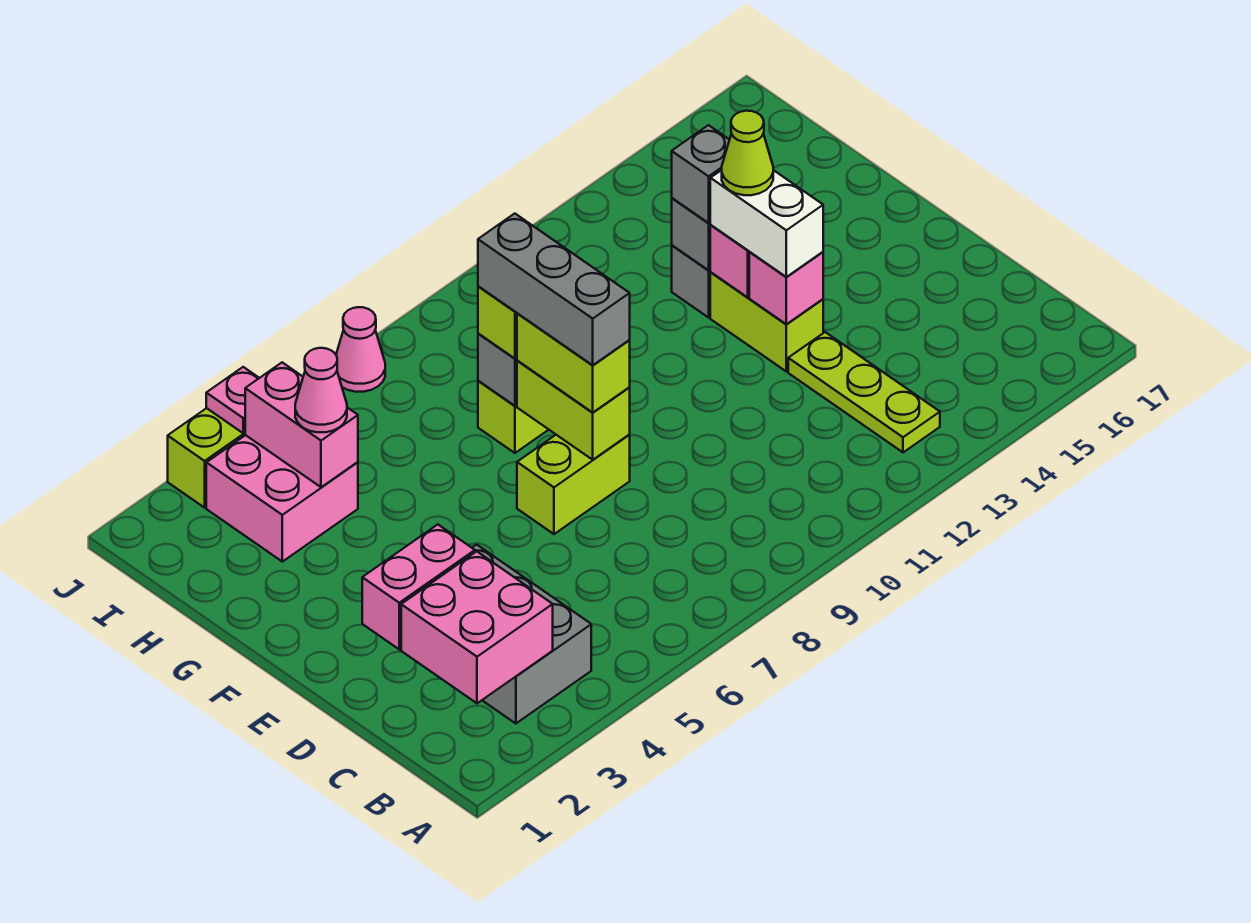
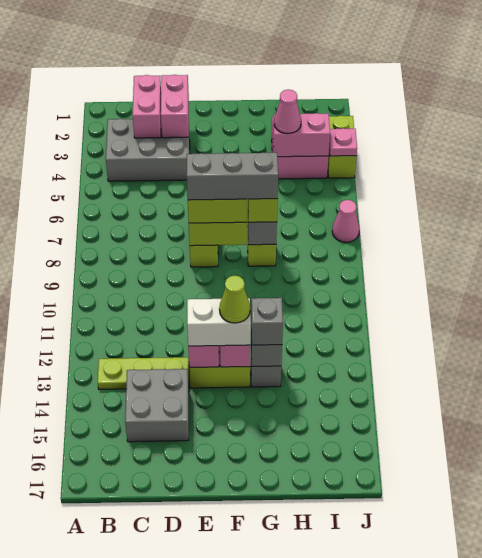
pink 2x2 brick [401,551,553,703] -> pink 1x2 brick [133,75,161,138]
none -> grey 2x2 brick [125,369,189,442]

